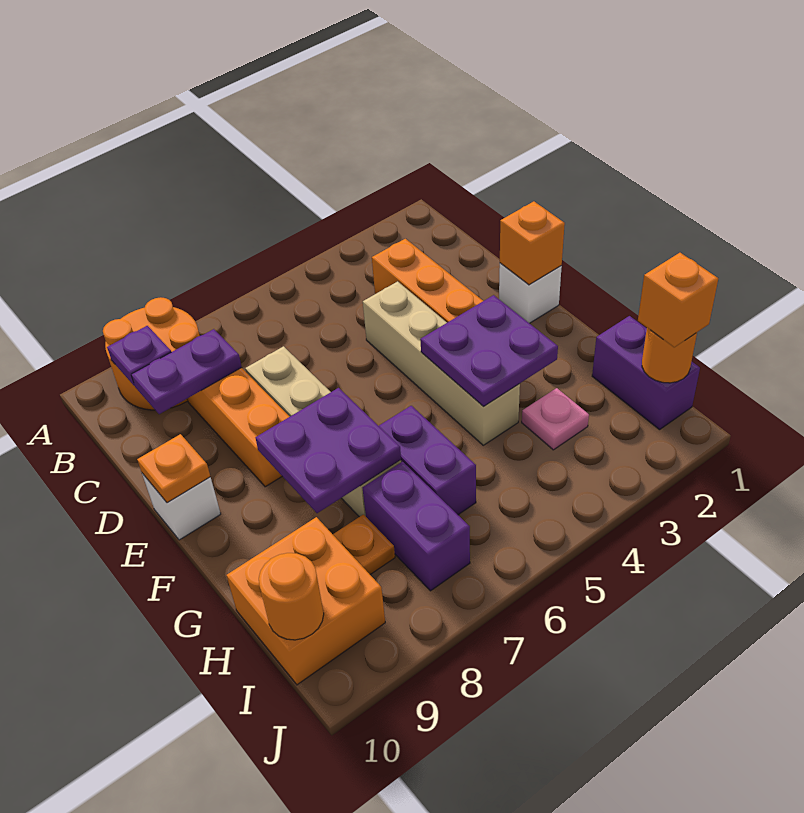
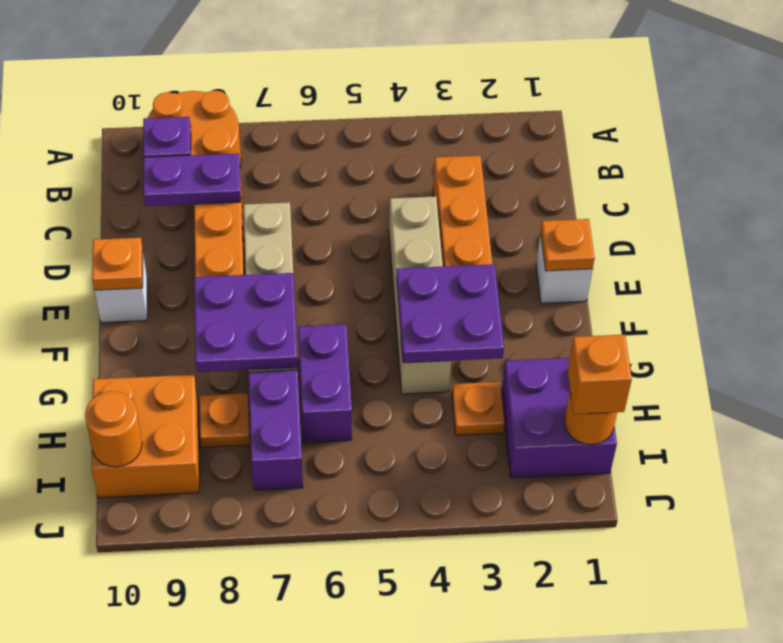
orange 1x1 brick [500,201,565,285] -> orange 1x1 plate [541,219,595,271]
purple 1x2 brick [592,316,700,430] -> purple 2x2 brick [501,358,617,478]
pink 1x1 plate [522,388,589,450] -> orange 1x1 plate [452,382,505,435]

